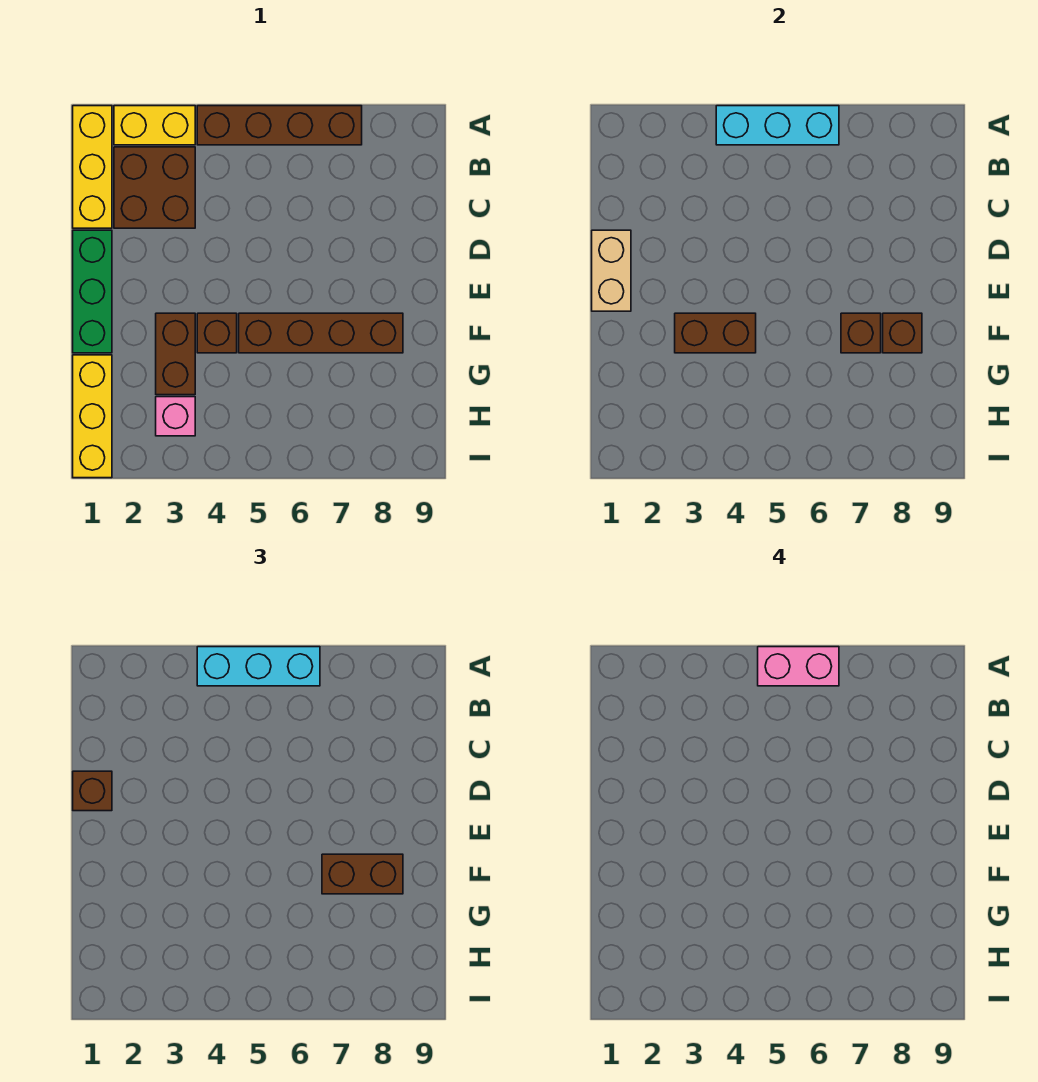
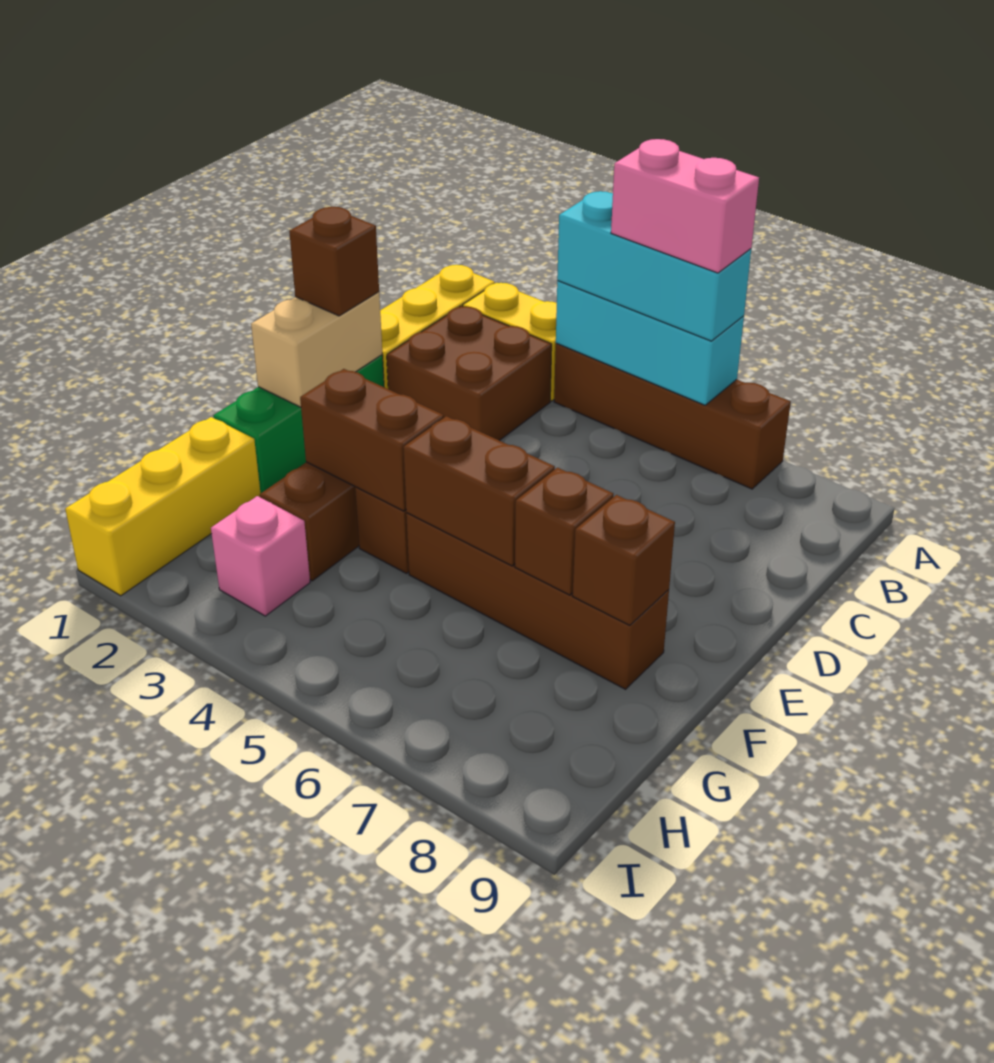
brown 1x2 brick [322,854,403,894] -> brown 1x2 brick moved to [403,416,555,566]

